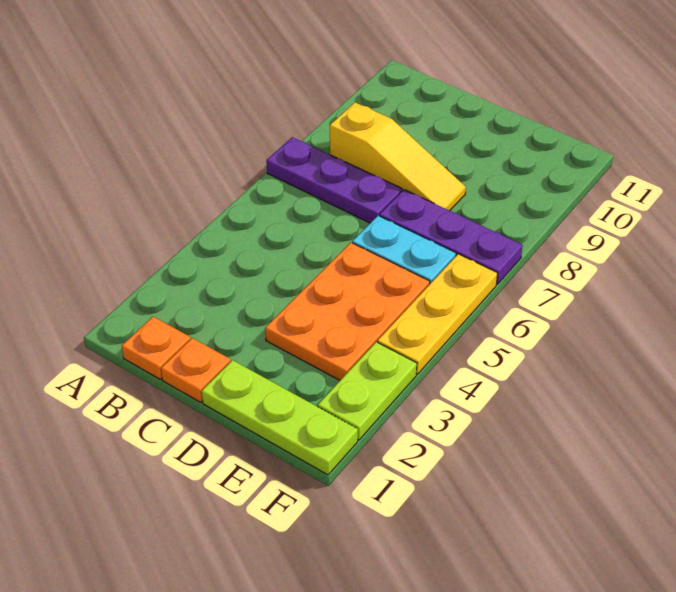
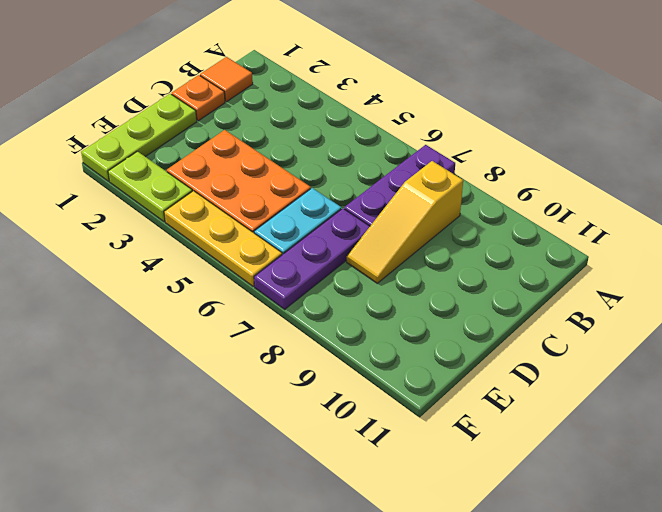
orange 1x1 plate [122,317,191,380] -> orange 1x1 tile [200,57,253,102]

